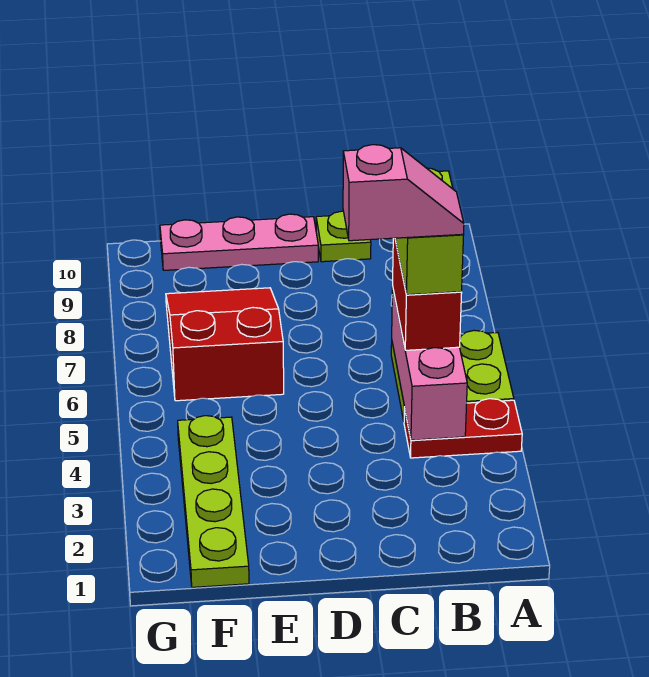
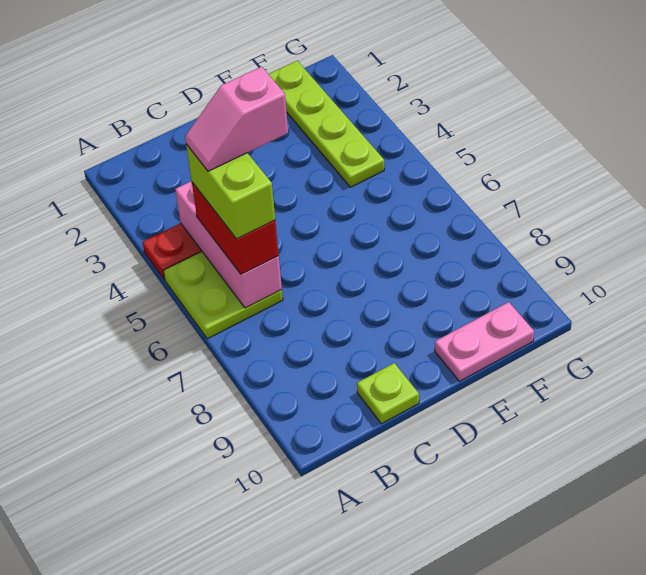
pink 1x3 plate [160,214,318,270] -> pink 1x2 plate [435,302,534,381]
red 2x3 slope [166,288,284,401] -> none

